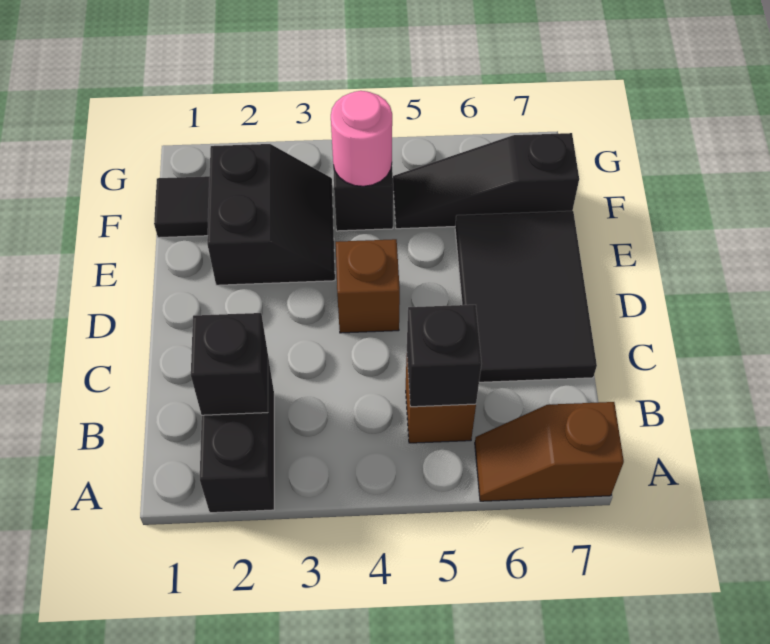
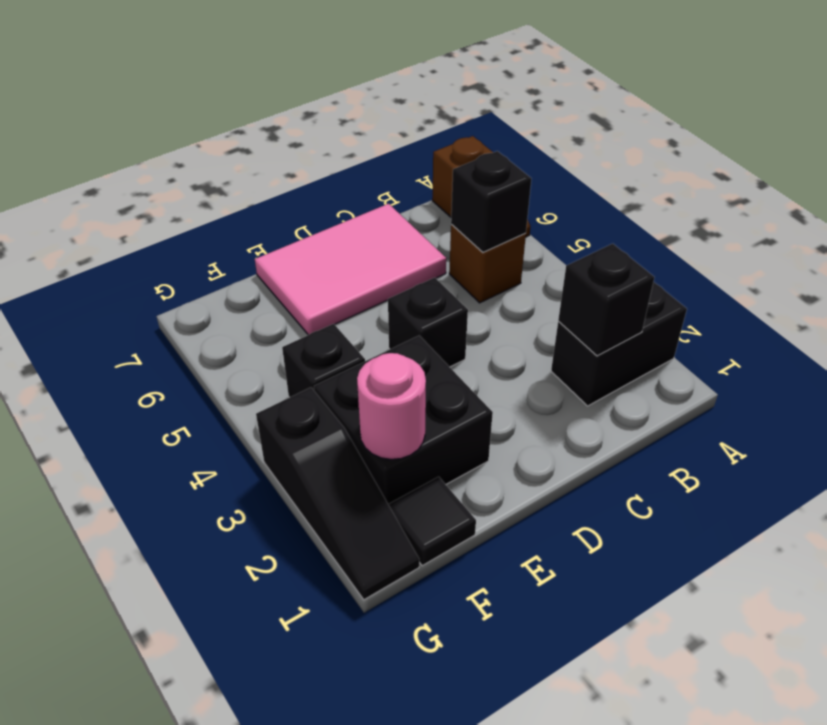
black 2x3 tile [455,211,597,382] -> pink 2x3 tile [255,204,446,335]
brown 1x1 brick [336,239,400,333] -> black 1x1 brick [388,278,468,367]
black 2x2 slope [207,144,335,285] -> black 2x2 brick [314,336,493,504]
pink 1x1 round brick [331,91,392,186] -> pink 1x1 round brick moved to [357,353,426,459]
black 1x3 slope [393,133,579,229] -> black 1x3 slope moved to [256,388,419,600]

